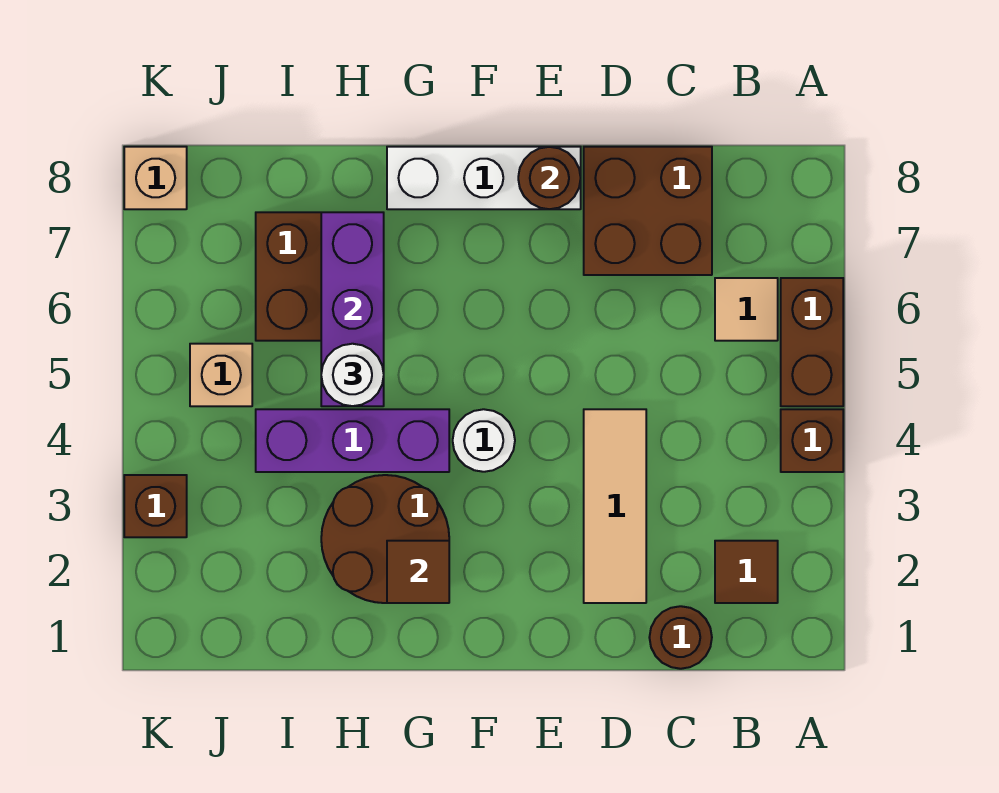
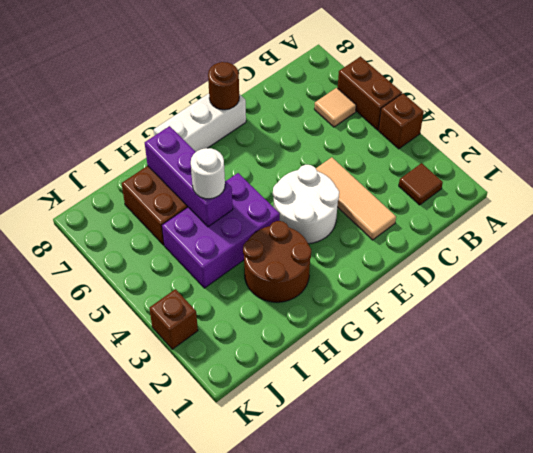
brown 1x1 round brick [649,606,712,669] -> none
brown 2x2 brick [584,147,712,275] -> none
white 1x1 round brick [453,409,515,472] -> white 2x2 round brick [273,165,339,244]
brown 1x1 tile [387,541,449,603] -> none
purple 1x3 brick [256,409,449,472] -> purple 2x3 brick [162,173,280,288]
tan 1x1 brick [190,344,252,406] -> none
tan 1x1 brick [124,147,187,209] -> none

